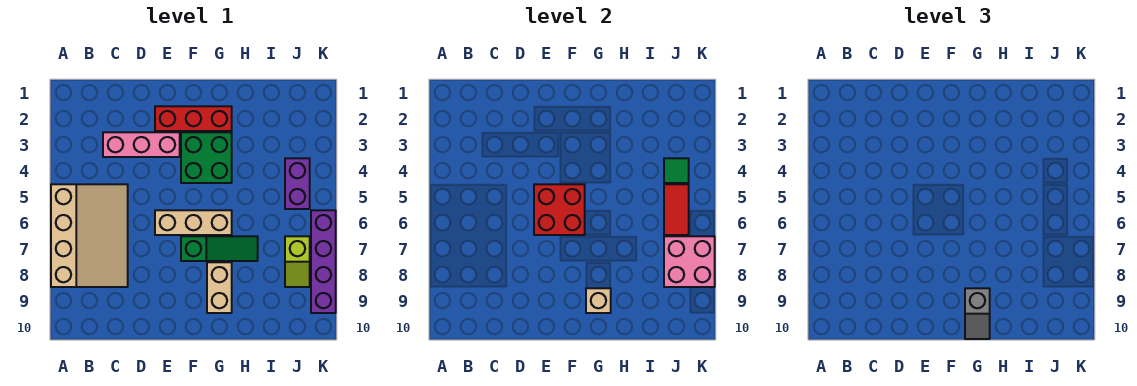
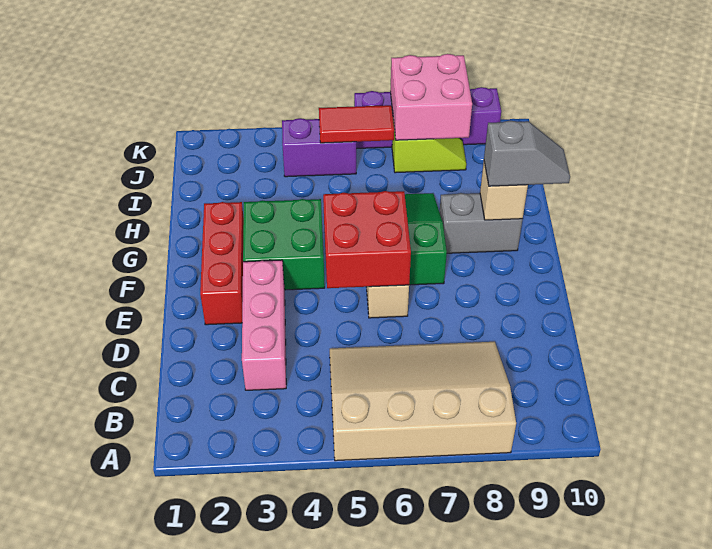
tan 1x2 brick [207,262,232,313] -> grey 1x2 brick [440,193,522,253]
green 1x1 tile [664,158,689,183] -> none

